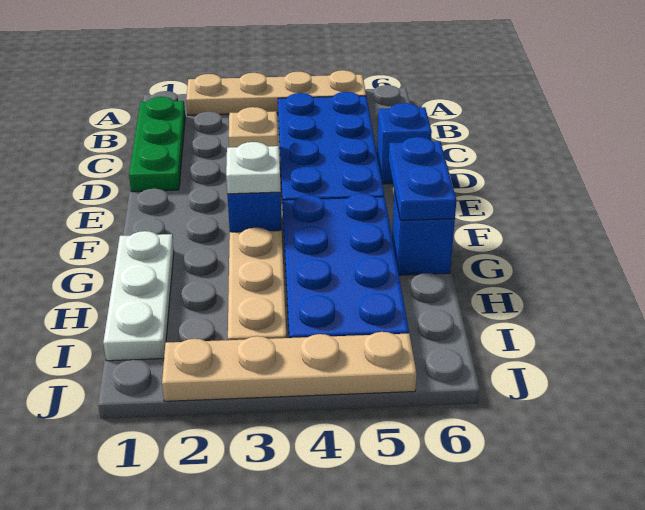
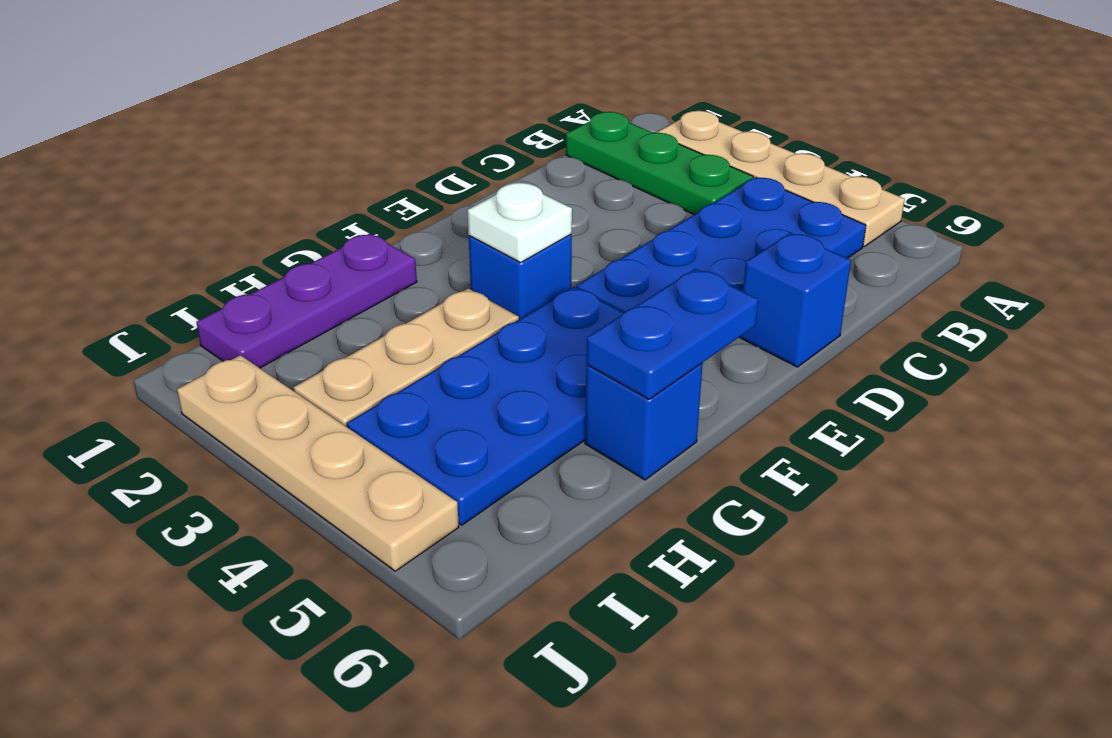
green 1x3 plate [129,97,185,192] -> green 1x3 plate turned to [566,112,754,214]
tan 1x1 brick [229,107,278,147] -> none
white 1x3 plate [103,231,174,361] -> purple 1x3 plate [196,234,417,368]

